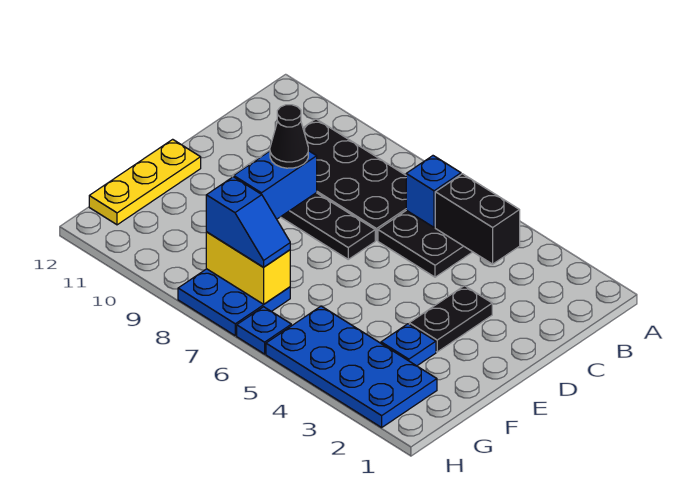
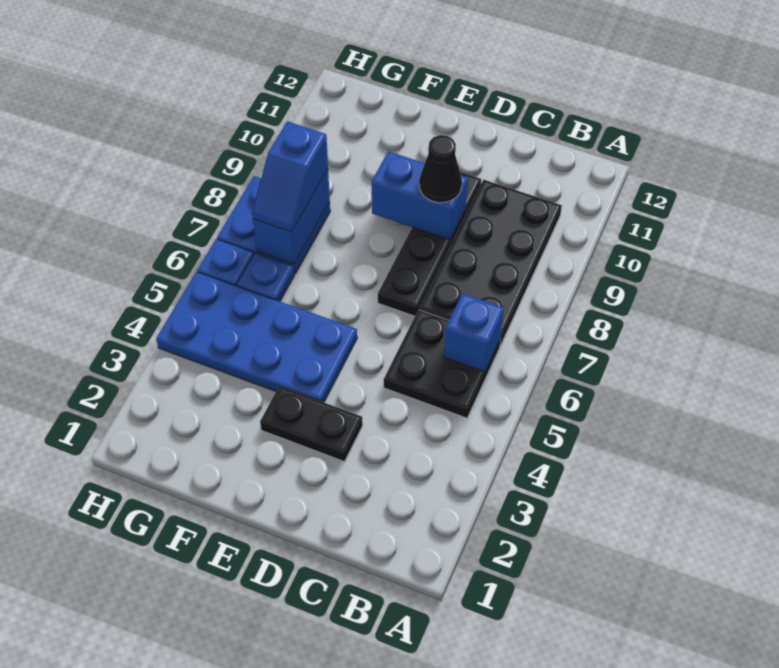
black 1x2 brick [435,174,520,264] -> none
yellow 1x3 plate [89,139,201,225] -> none
blue 1x1 plate [381,324,436,366] -> blue 1x1 plate moved to [237,253,294,301]
blue 2x4 plate [266,306,437,427] -> blue 2x4 plate turned to [156,272,357,402]
yellow 1x2 brick [206,232,290,304] -> blue 1x2 brick [253,170,330,264]

